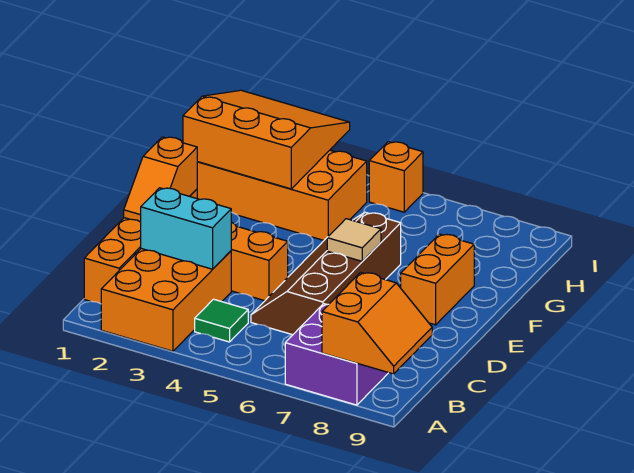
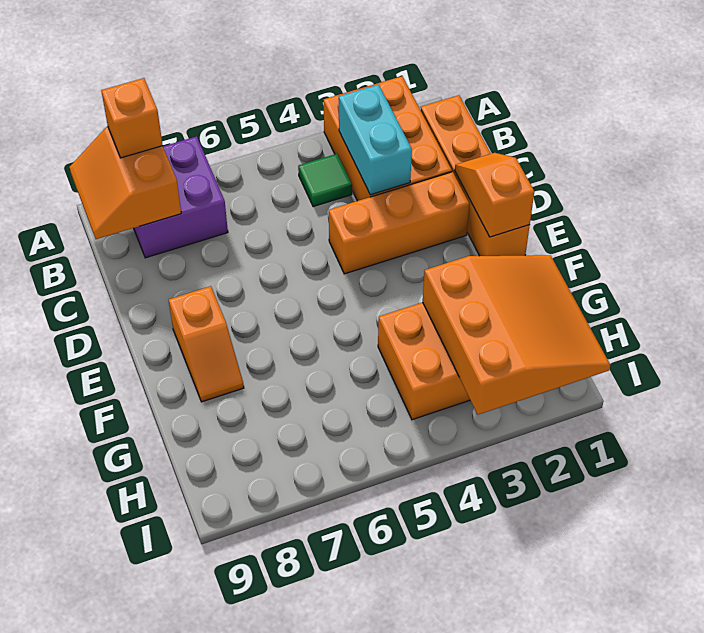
cyan 1x2 brick [141,188,231,269] -> cyan 1x2 brick turned to [339,85,412,195]
brown 2x4 slope [251,212,401,335] -> none
tan 1x1 tile [327,219,381,261] -> none
orange 1x2 brick [401,234,474,325] -> orange 1x2 slope [169,286,244,402]
orange 3x3 slope [183,90,350,189] -> orange 3x3 slope turned to [423,255,610,415]
orange 1x1 brick [369,142,423,212] -> orange 1x1 brick moved to [101,78,163,158]

